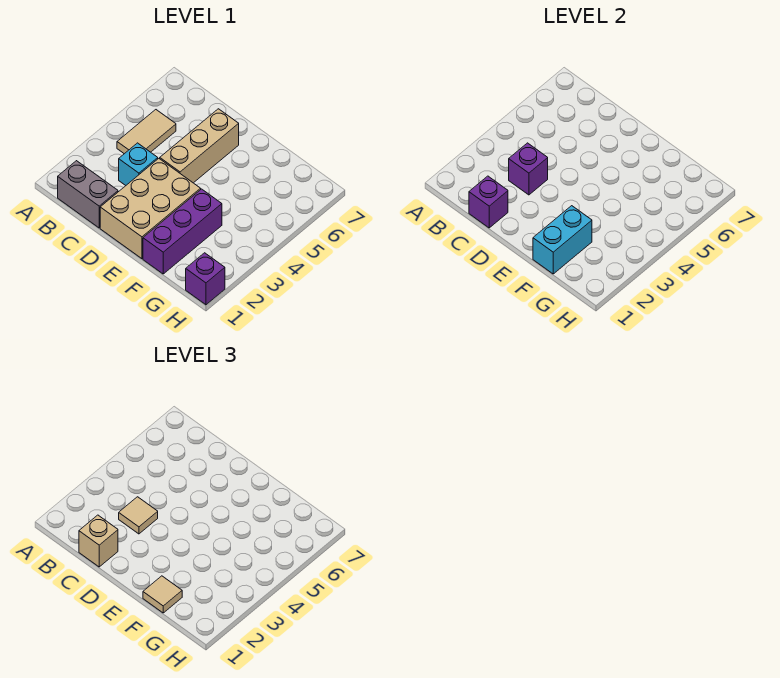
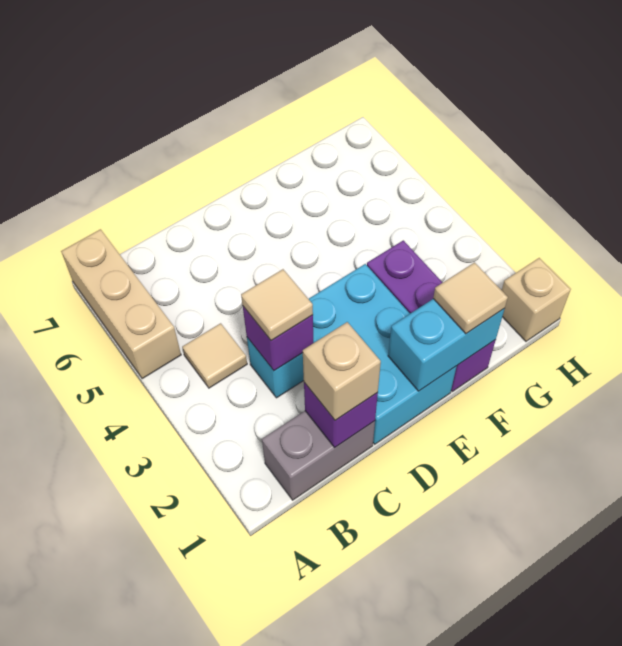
tan 1x2 tile [117,110,176,154] -> tan 1x1 tile [182,323,247,388]
tan 2x3 brick [100,159,201,259] -> cyan 2x3 brick [309,264,457,444]
tan 1x3 brick [160,109,239,183] -> tan 1x3 brick moved to [61,229,181,379]
cyan 1x2 brick [533,206,592,274] -> cyan 1x2 brick turned to [388,299,504,391]
purple 1x1 brick [186,253,225,305] -> tan 1x1 brick [502,258,571,341]

